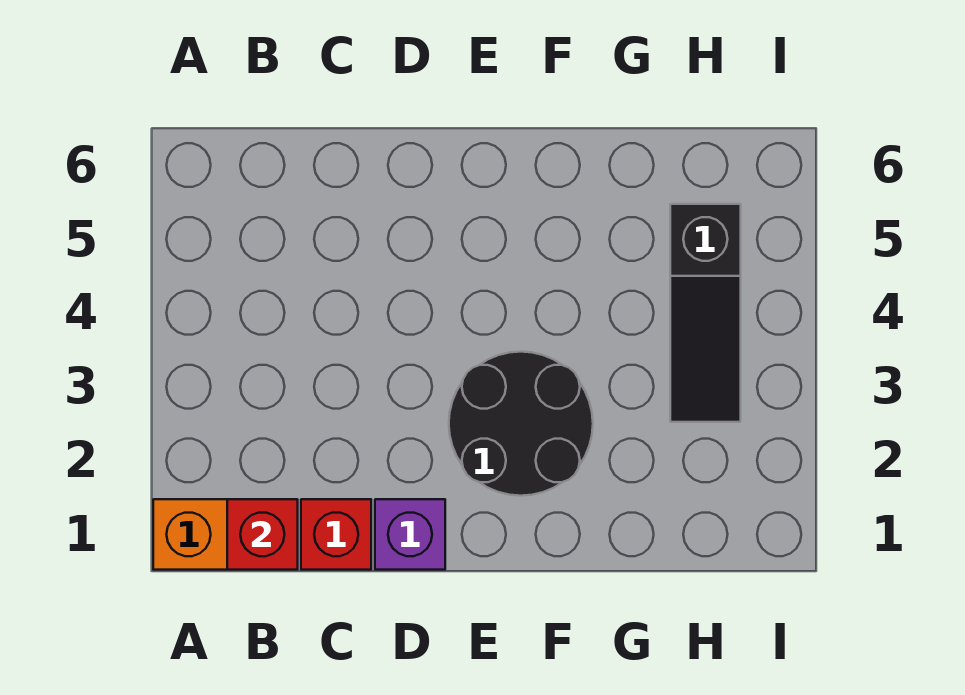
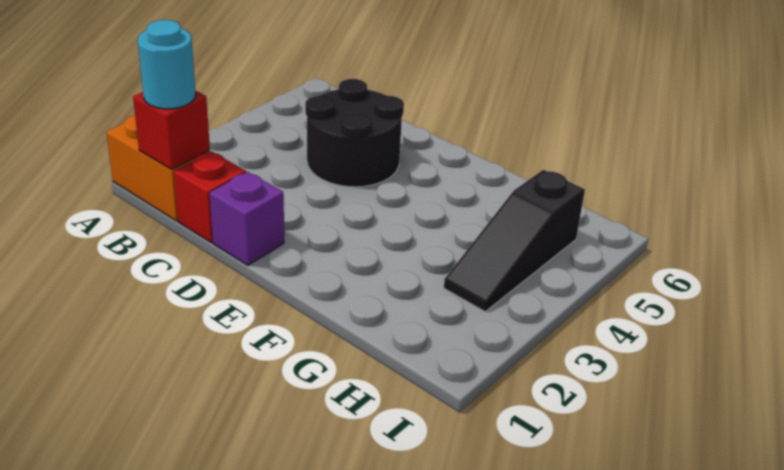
none -> cyan 1x1 round brick [138,20,196,109]
black 2x2 round brick [449,352,593,496] -> black 2x2 round brick moved to [305,79,404,187]

